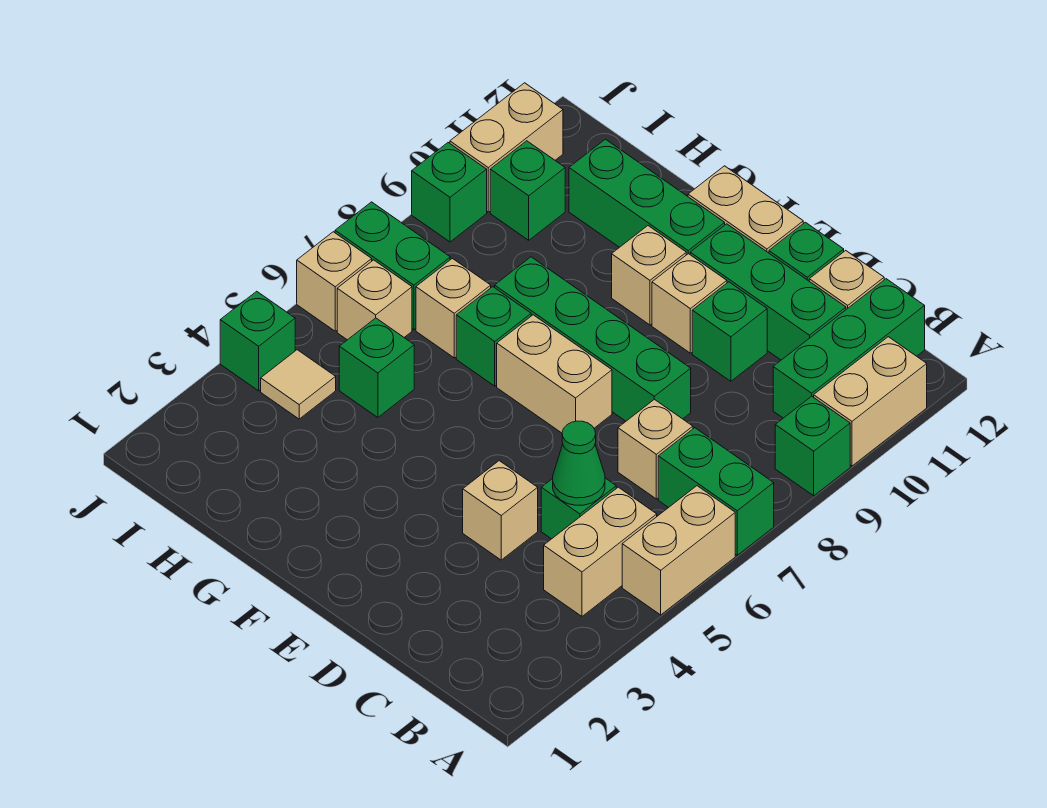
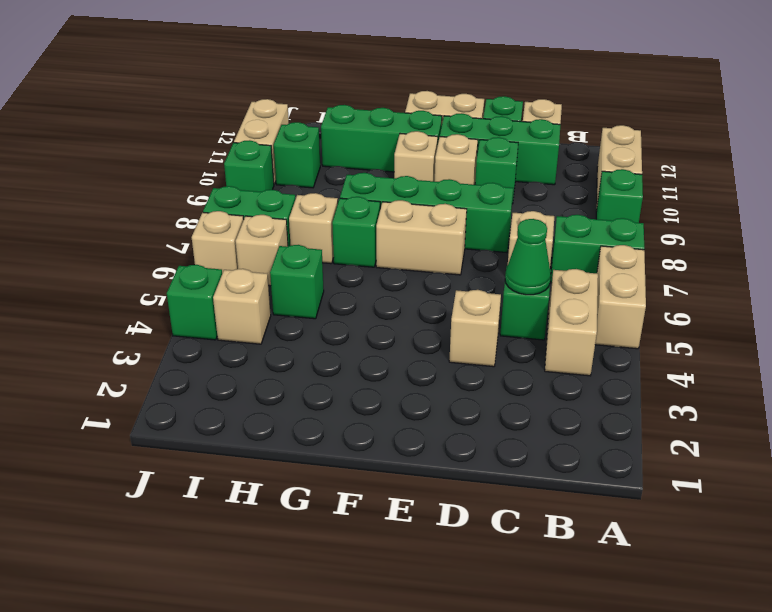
green 1x3 brick [773,279,925,418] -> none
tan 1x1 tile [261,350,336,419] -> tan 1x1 brick [213,269,271,344]

